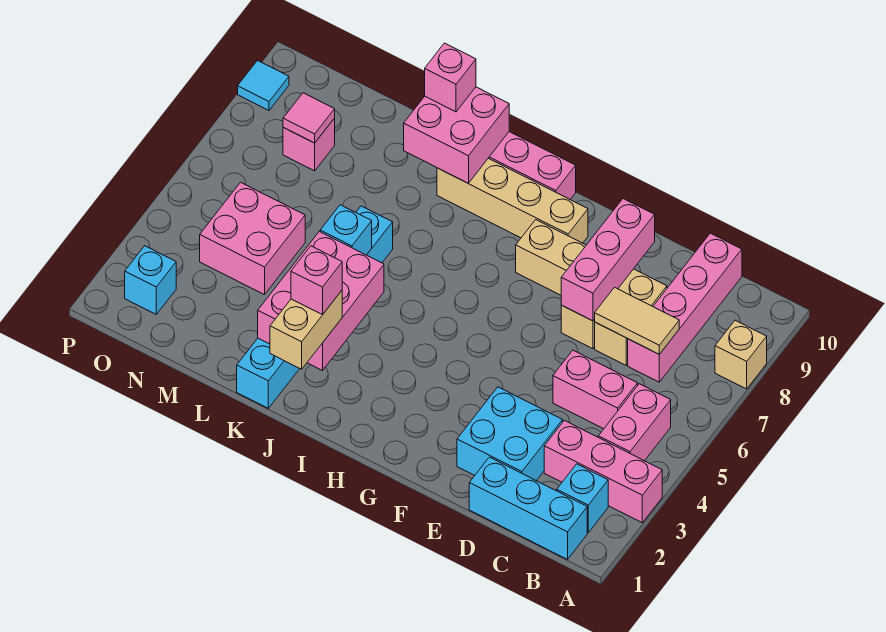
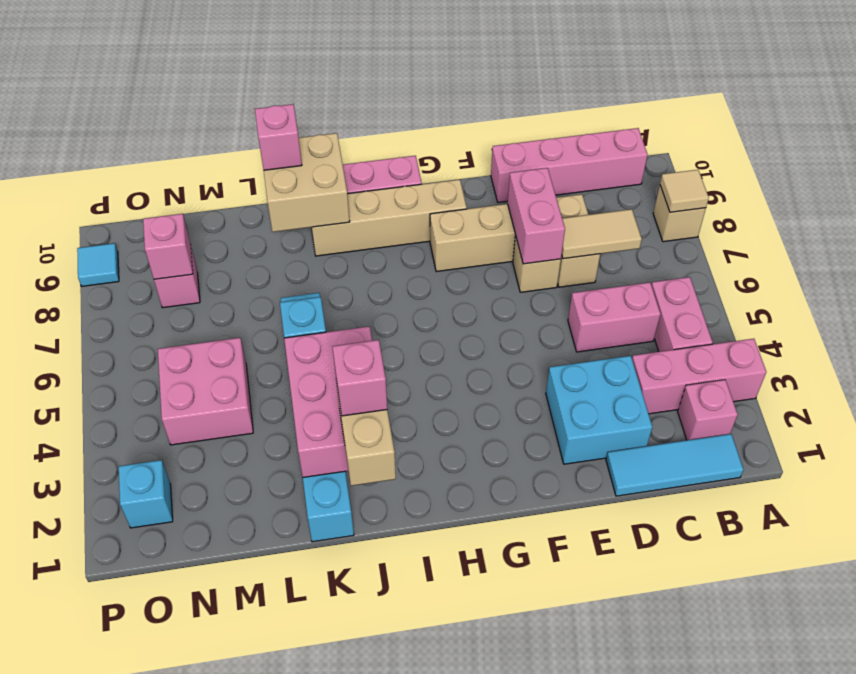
none -> tan 1x1 tile [660,170,709,212]
cyan 1x3 brick [469,457,587,560] -> cyan 1x3 tile [606,434,744,496]
cyan 1x1 brick [557,464,608,532] -> pink 1x1 brick [678,380,738,440]
pink 1x4 brick [628,233,742,382] -> pink 1x4 brick turned to [491,128,648,203]
pink 1x3 brick [561,199,655,321] -> pink 1x2 brick [508,168,565,264]
pink 2x2 brick [404,87,509,183] -> tan 2x2 brick [264,133,350,232]
pink 1x1 tile [283,93,335,143] -> pink 1x1 brick [143,214,193,279]

